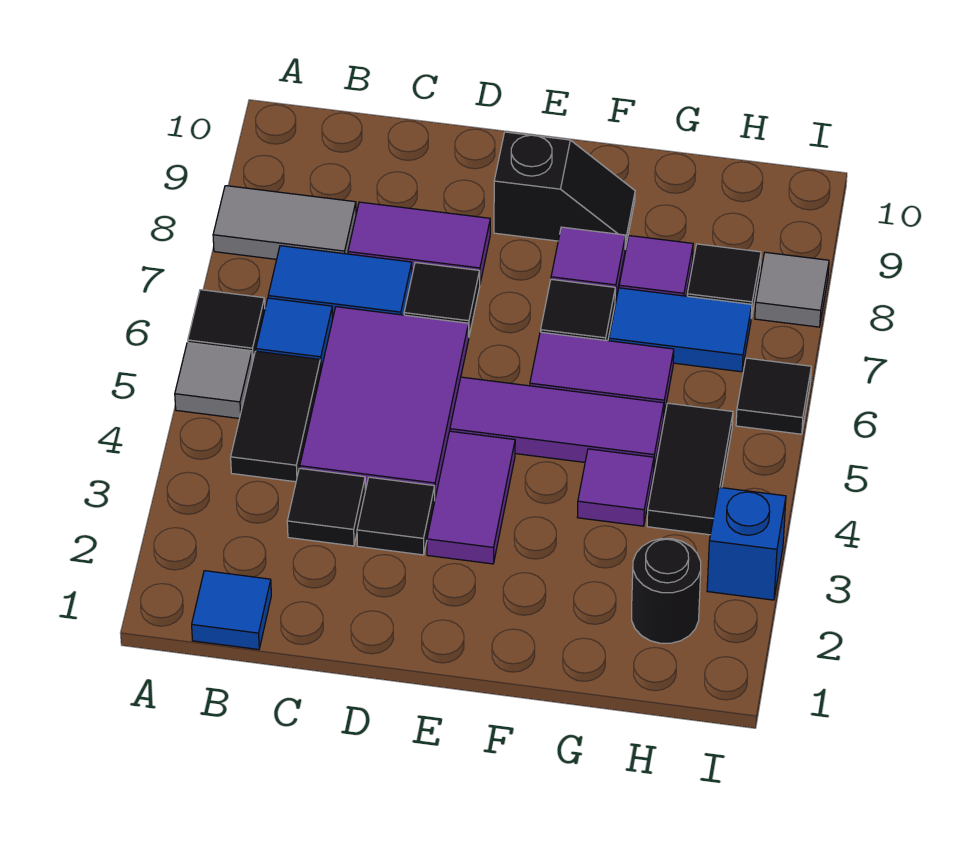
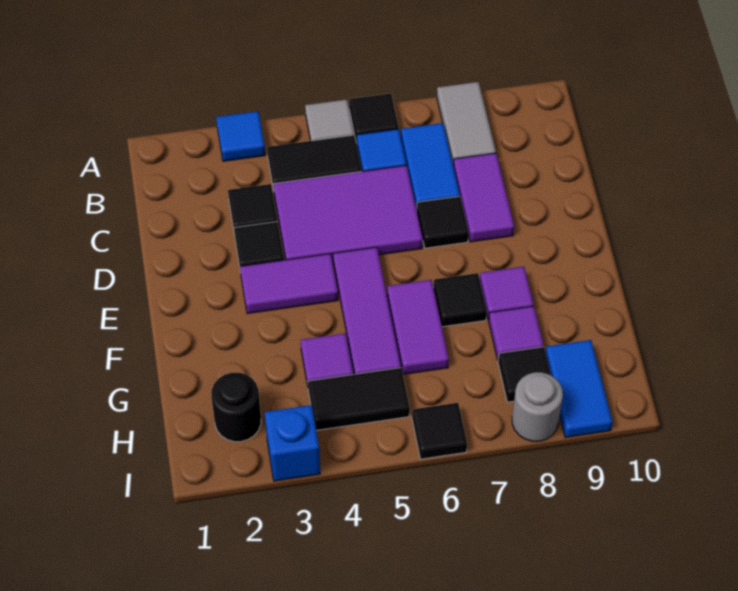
blue 1x1 tile [192,571,271,650] -> blue 1x1 tile moved to [216,111,265,161]
black 1x2 slope [494,132,635,249] -> none
blue 1x2 tile [609,288,752,372] -> blue 1x2 tile moved to [546,340,612,438]
grey 1x1 tile [755,252,829,327] -> grey 1x1 round brick [512,372,563,441]

